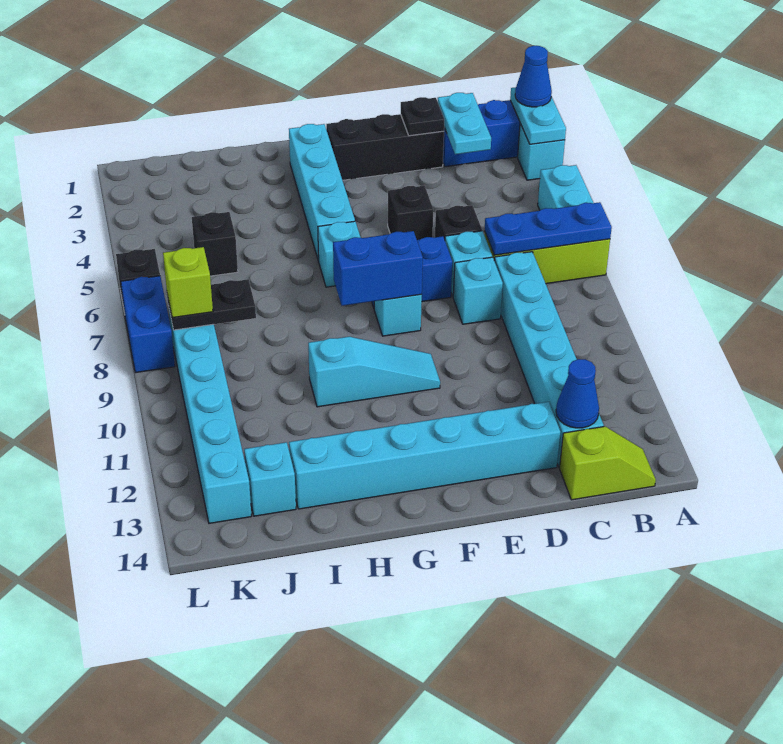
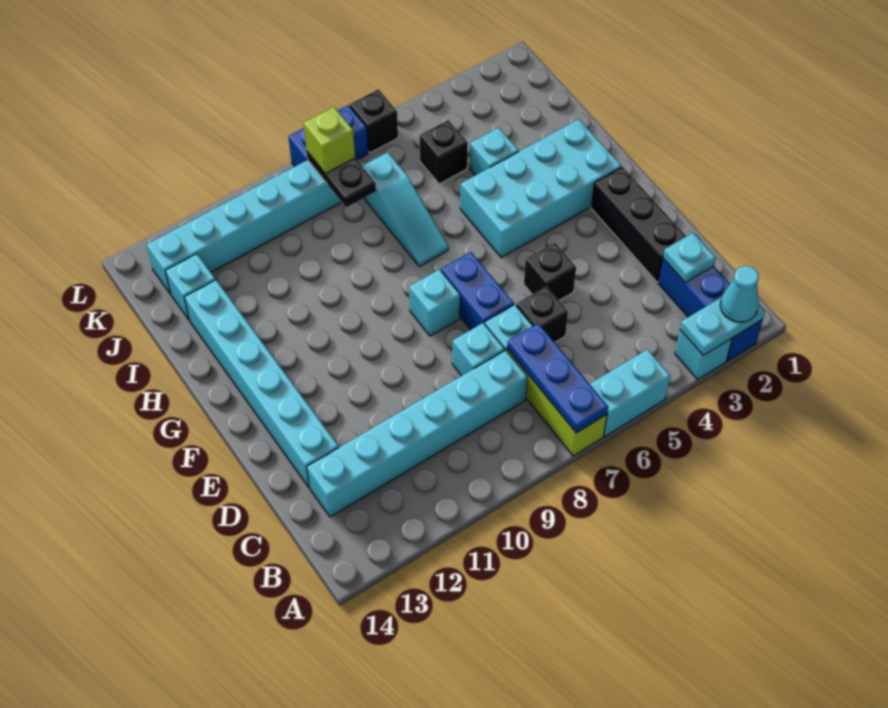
blue 1x1 cone [515,46,552,107] -> cyan 1x1 cone [720,266,759,322]
lime 1x2 slope [559,426,656,500] -> none
cyan 1x2 plate [438,93,491,154] -> cyan 1x1 plate [663,233,716,283]
blue 1x1 cone [556,359,599,428] -> none
black 1x1 plate [401,97,444,136] -> none
blue 1x2 brick [333,231,423,306] -> none
cyan 1x3 slope [308,337,440,407] -> cyan 1x3 slope moved to [362,152,448,267]
cyan 1x4 brick [289,124,355,261] -> cyan 2x4 brick [460,119,621,257]
cyan 1x1 brick [318,221,361,287] -> cyan 1x1 brick moved to [470,128,519,175]

